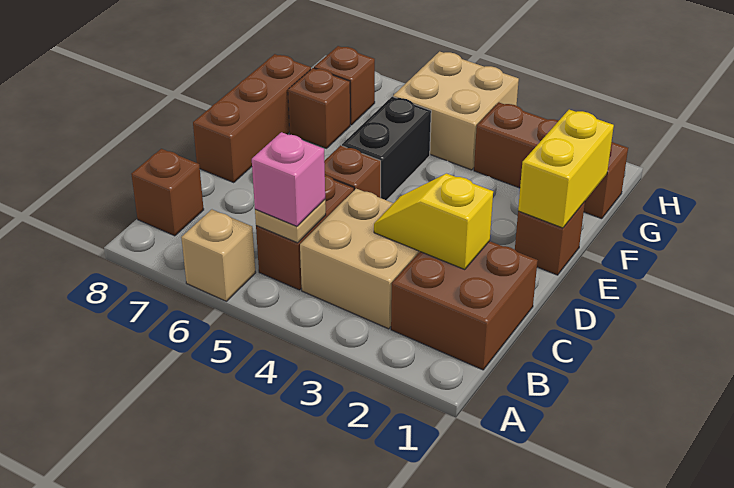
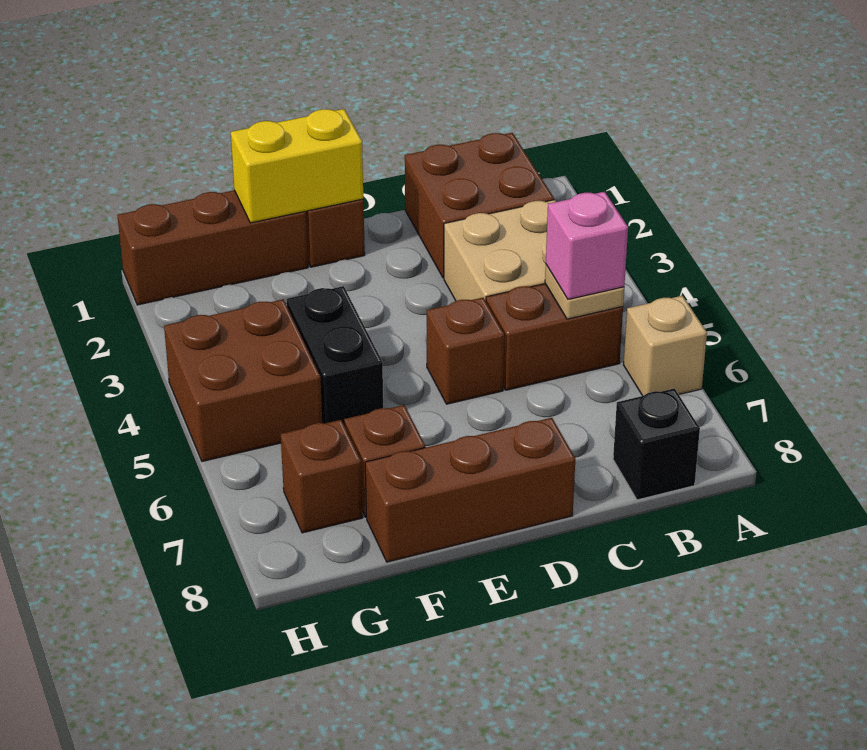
brown 1x1 brick [131,149,204,236] -> black 1x1 brick [613,388,700,500]
yellow 1x2 slope [374,174,493,270] -> none
black 1x2 brick [342,97,431,200] -> black 1x2 brick turned to [287,286,383,426]
brown 1x3 brick [474,102,628,219] -> brown 1x3 brick turned to [118,190,308,305]
tan 2x2 brick [393,51,519,170] -> brown 2x2 brick [164,299,322,461]

